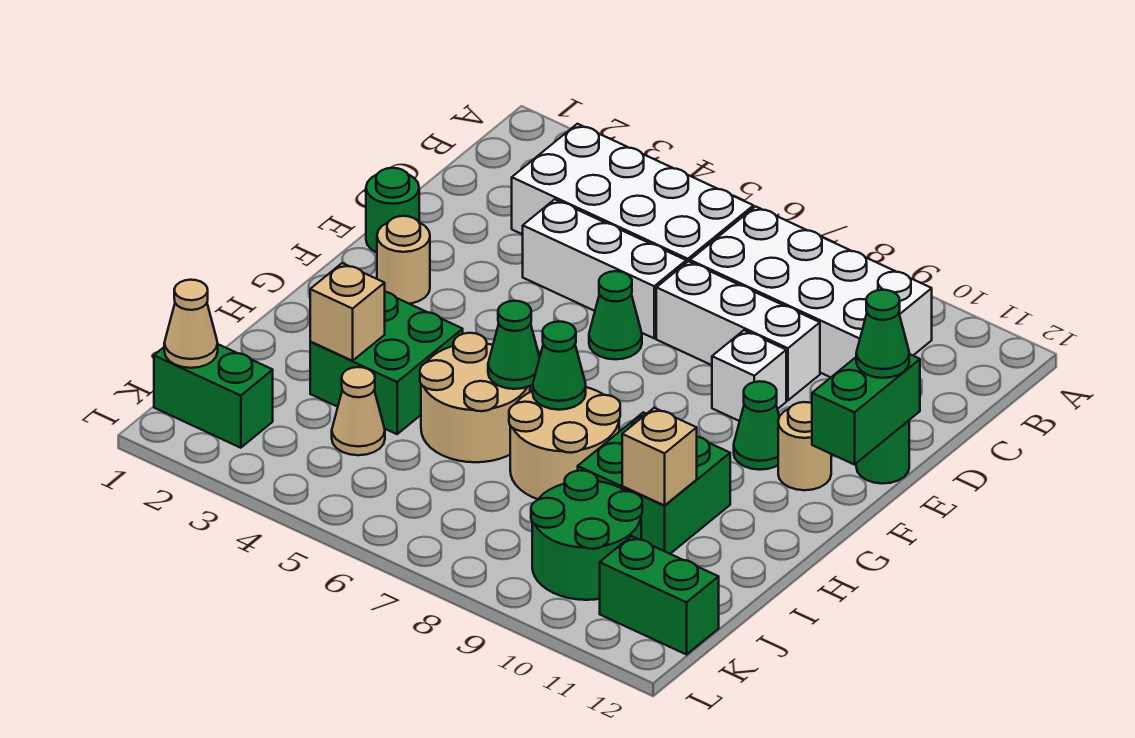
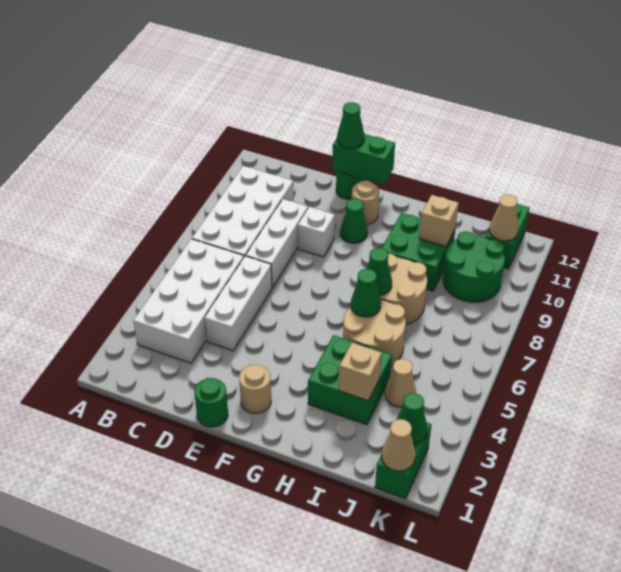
green 1x1 cone [589,271,642,359] -> green 1x1 cone moved to [396,393,427,444]
none -> tan 1x1 cone [489,194,518,241]

